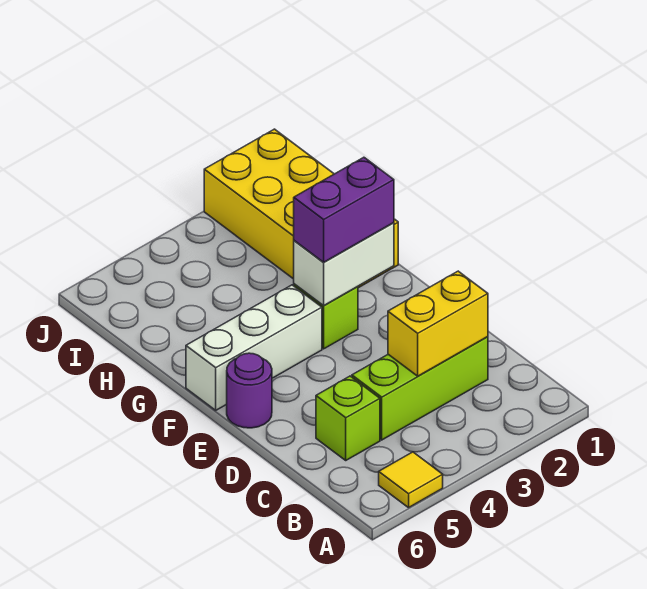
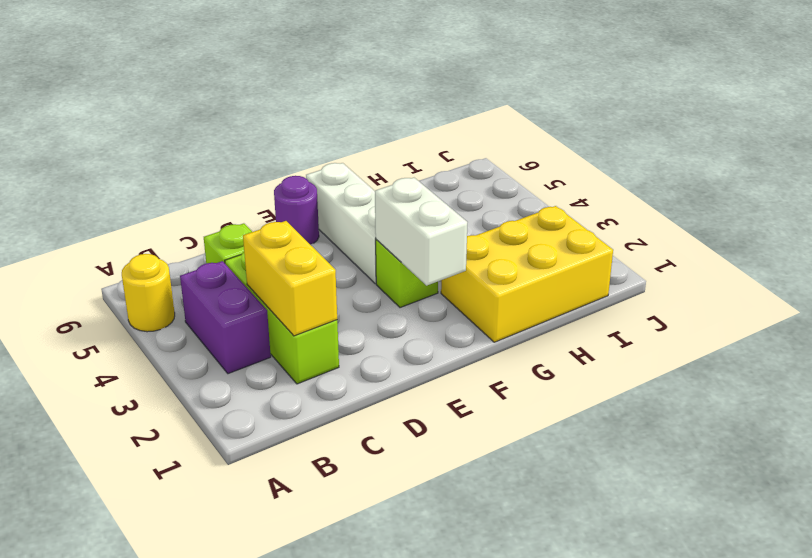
yellow 1x1 tile [379,452,443,508] -> yellow 1x1 round brick [122,254,175,332]
purple 1x2 brick [294,157,394,262] -> purple 1x2 brick moved to [180,261,271,374]
yellow 2x4 brick [204,129,398,288] -> yellow 2x3 brick [441,206,613,342]

